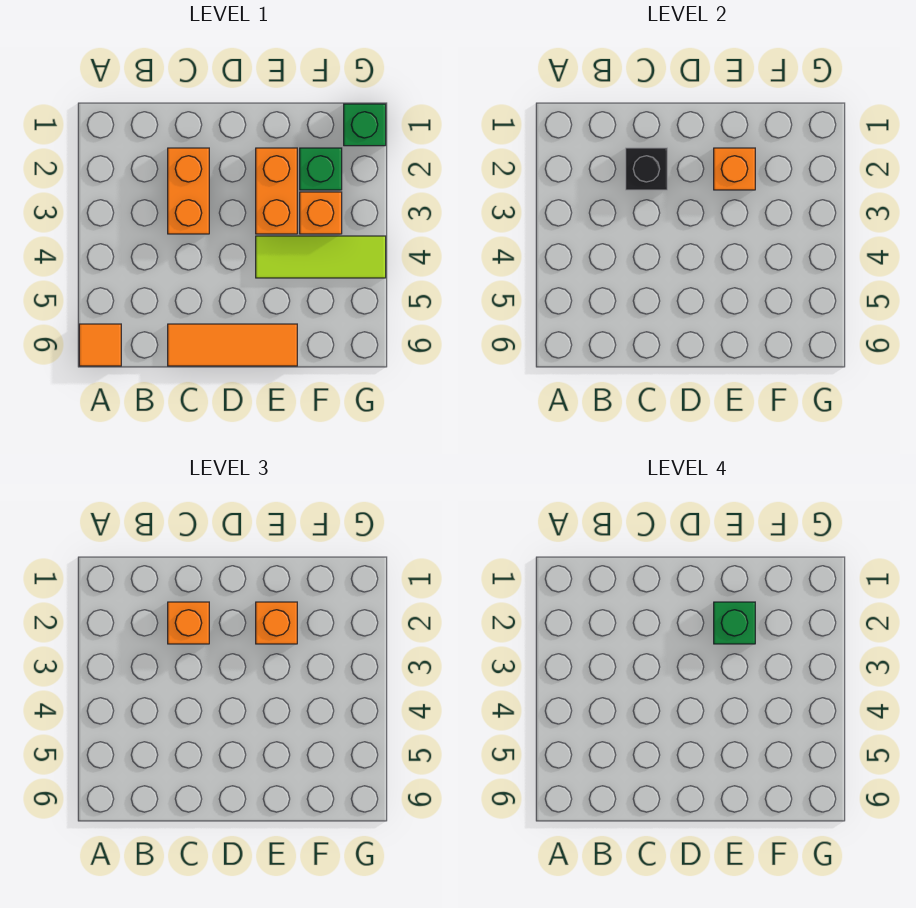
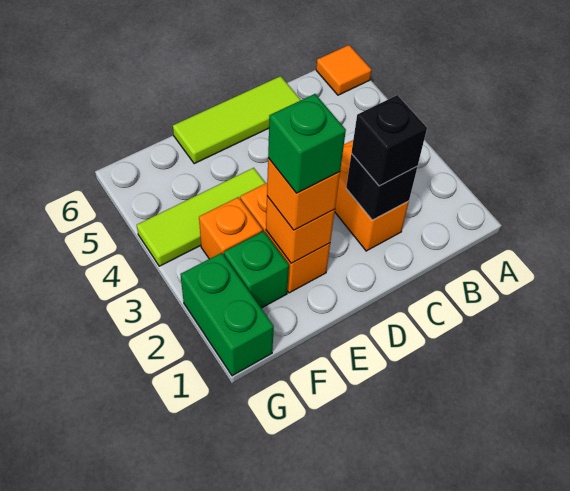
orange 1x1 brick [168,602,209,644] -> black 1x1 brick [351,95,427,186]
orange 1x3 tile [168,324,297,366] -> lime 1x3 tile [173,76,301,164]
green 1x1 brick [344,104,386,146] -> green 1x2 brick [180,253,274,376]

